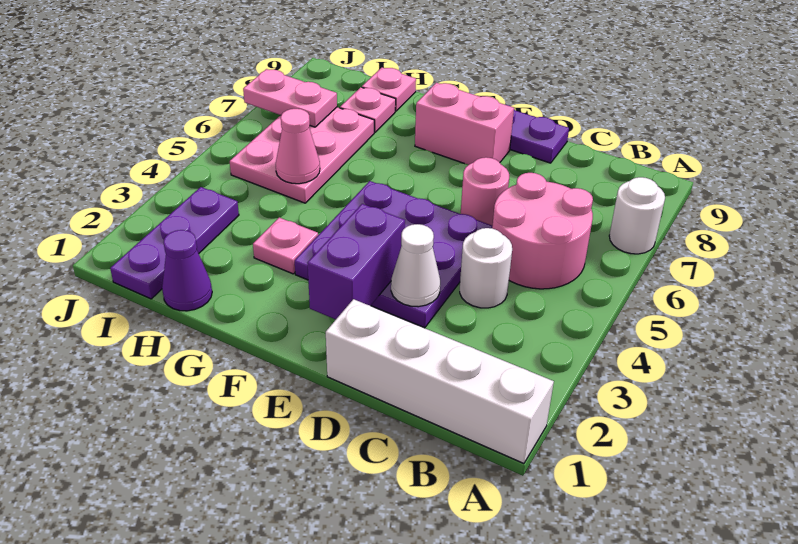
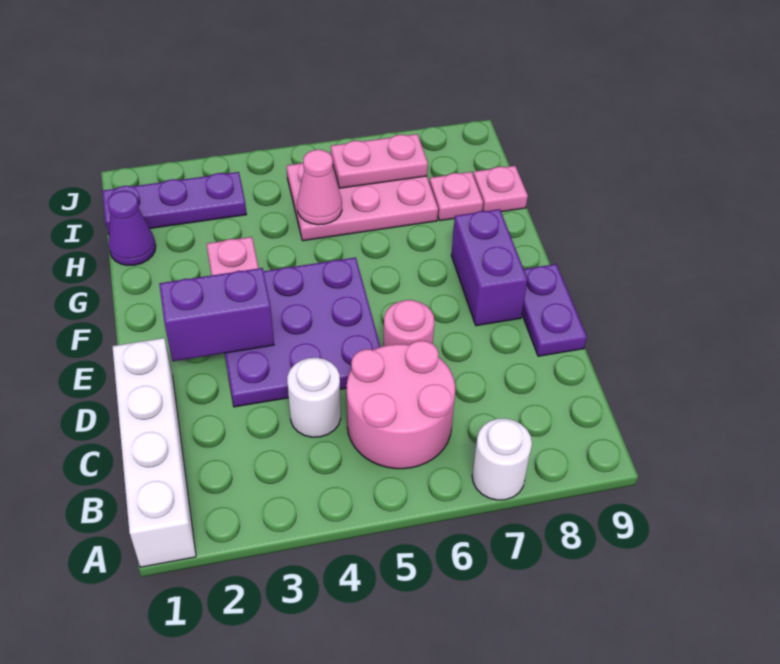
white 1x1 cone [391,224,440,307] -> none
pink 1x2 brick [415,83,514,165] -> purple 1x2 brick [451,209,527,326]
pink 1x2 plate [243,69,337,127] -> pink 1x2 plate turned to [331,134,428,188]

